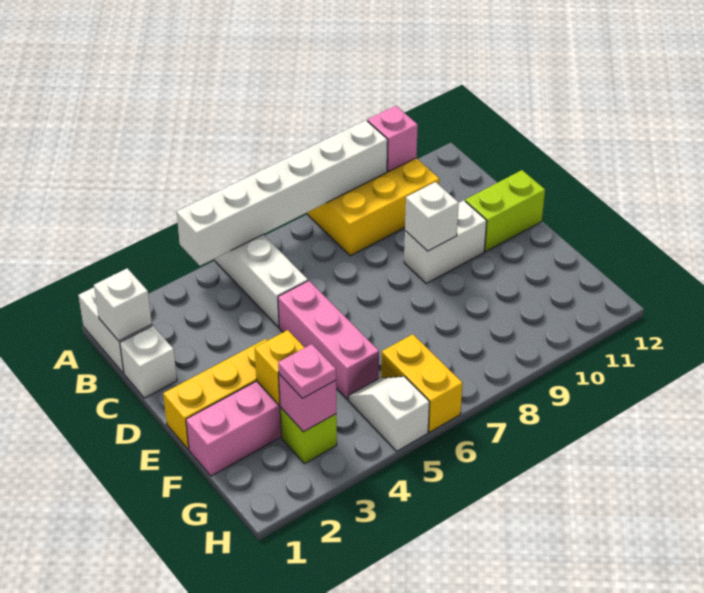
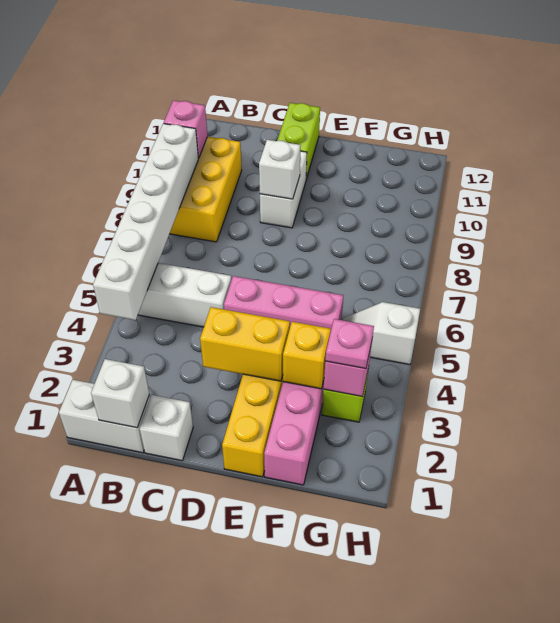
yellow 1x2 brick [381,334,463,432] -> yellow 1x2 brick moved to [200,307,290,381]

